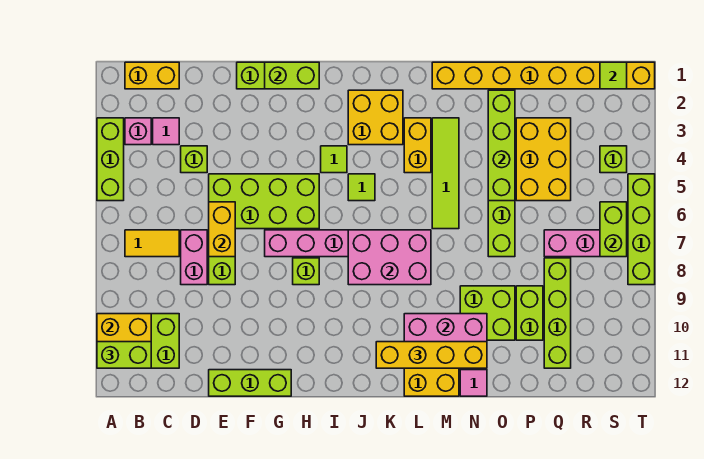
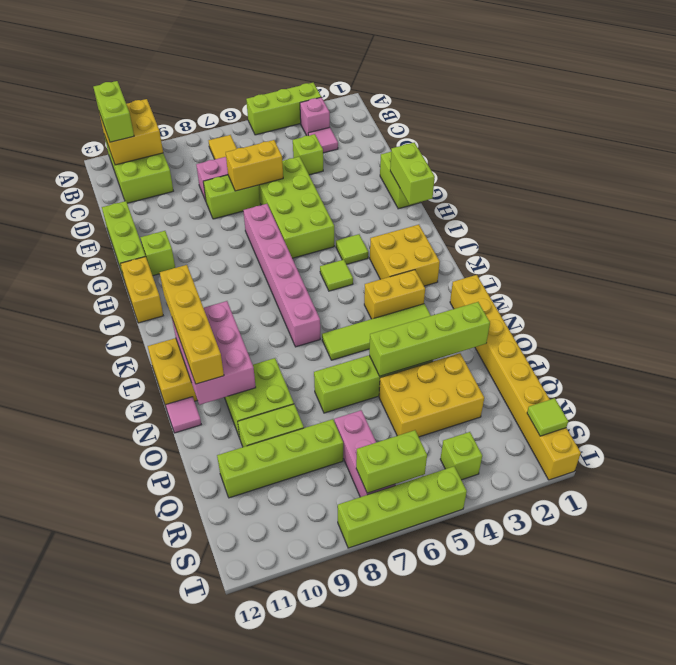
yellow 1x2 brick [125,62,179,89] -> yellow 1x2 brick moved to [120,257,163,323]
lime 1x1 brick [293,258,319,285] -> lime 1x1 brick moved to [140,231,175,276]
pink 2x3 brick [348,230,431,285] -> none

